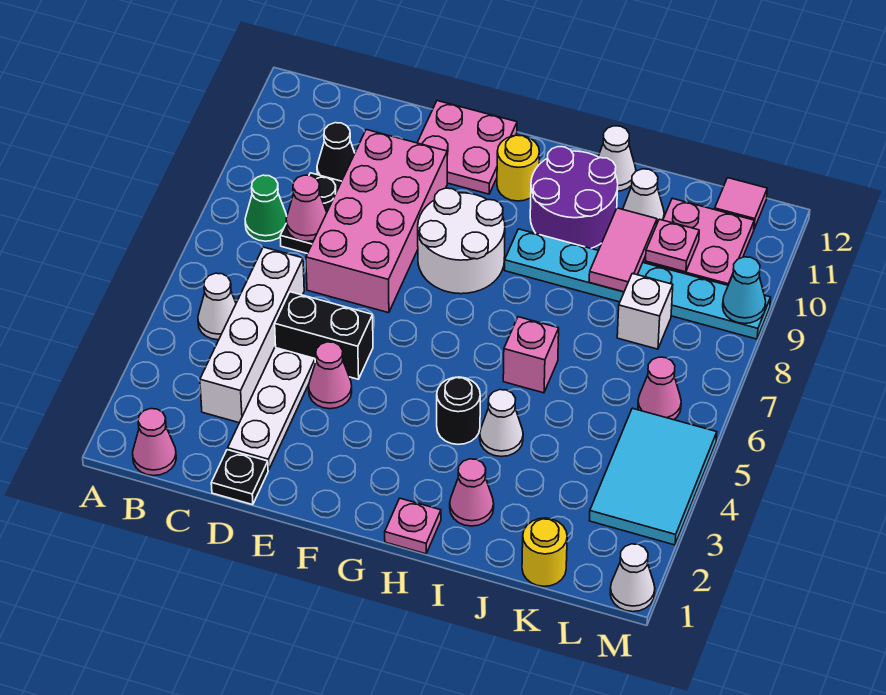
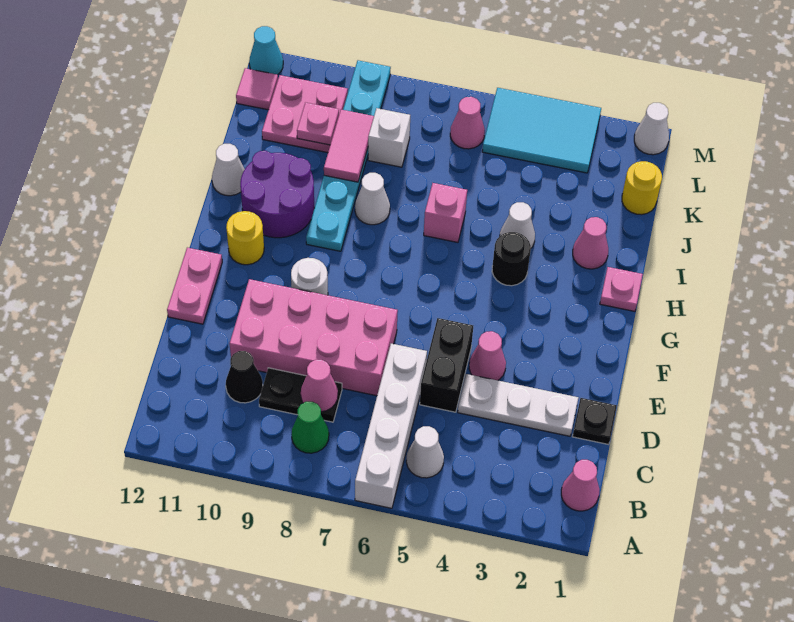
white 1x4 brick [200,247,304,423] -> white 1x4 brick turned to [355,344,427,508]
pink 2x2 plate [417,101,517,194] -> pink 1x2 plate [167,248,222,324]
white 2x2 round brick [418,188,505,294] -> white 1x1 round brick [291,258,328,295]
pink 1x2 tile [589,208,657,292] -> pink 1x2 tile turned to [324,110,374,182]
white 1x1 cone [623,169,664,223] -> white 1x1 cone moved to [355,173,390,225]
cyan 1x1 cone [723,257,766,324] -> cyan 1x1 cone moved to [249,26,283,75]

